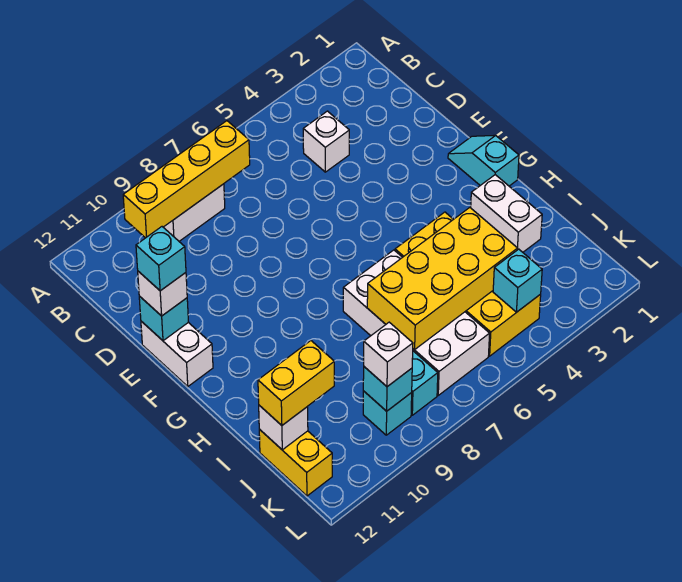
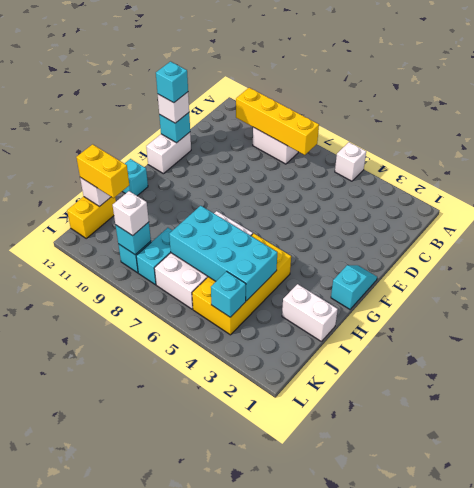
white 1x1 brick [303,111,349,172] -> white 1x1 brick moved to [335,142,366,181]
white 1x2 brick [471,175,542,252] -> white 1x2 brick turned to [282,284,338,341]
none -> cyan 1x1 brick [122,159,148,196]
yellow 2x4 brick [367,208,518,350] -> cyan 2x4 brick [169,206,277,301]

